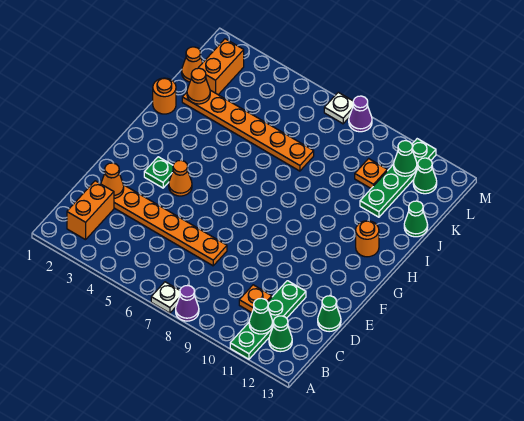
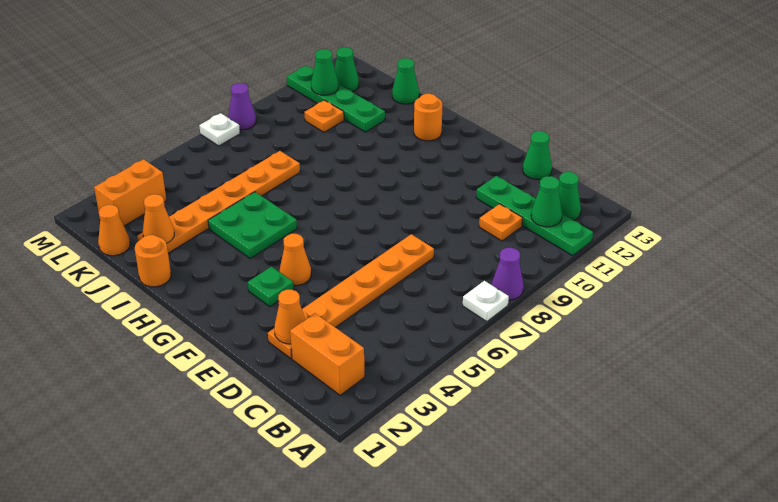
none -> green 2x2 plate [208,192,297,258]
orange 1x2 brick [199,39,244,95] -> orange 1x2 brick turned to [94,159,166,226]

